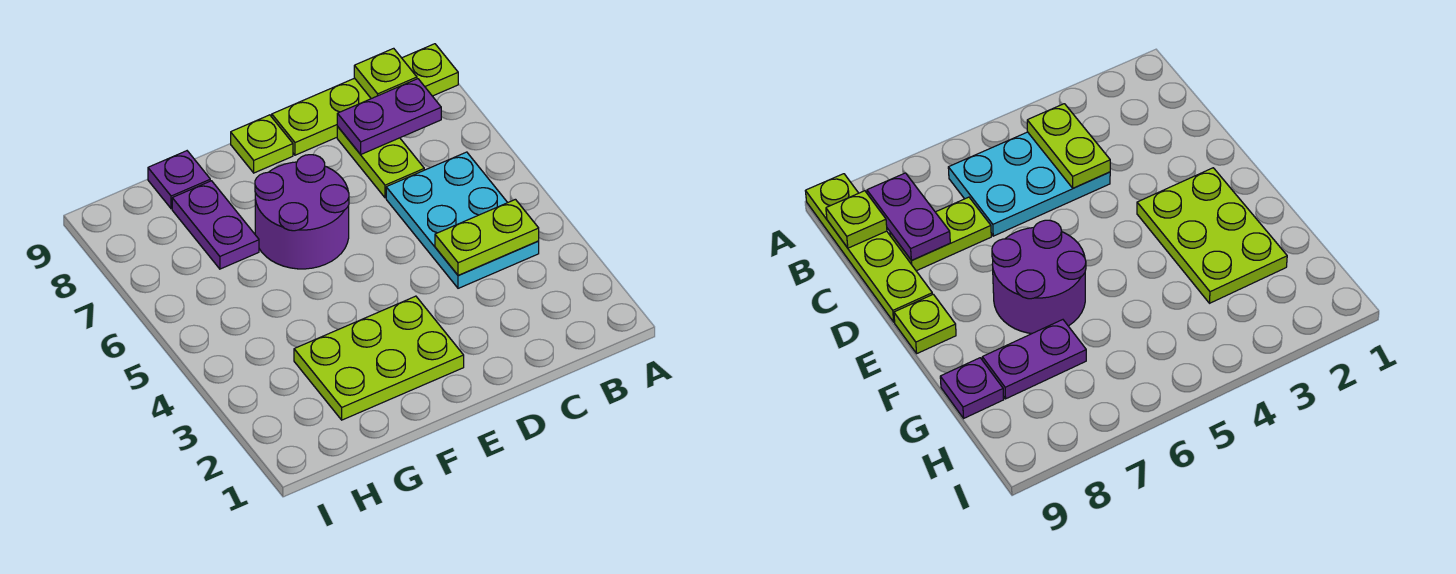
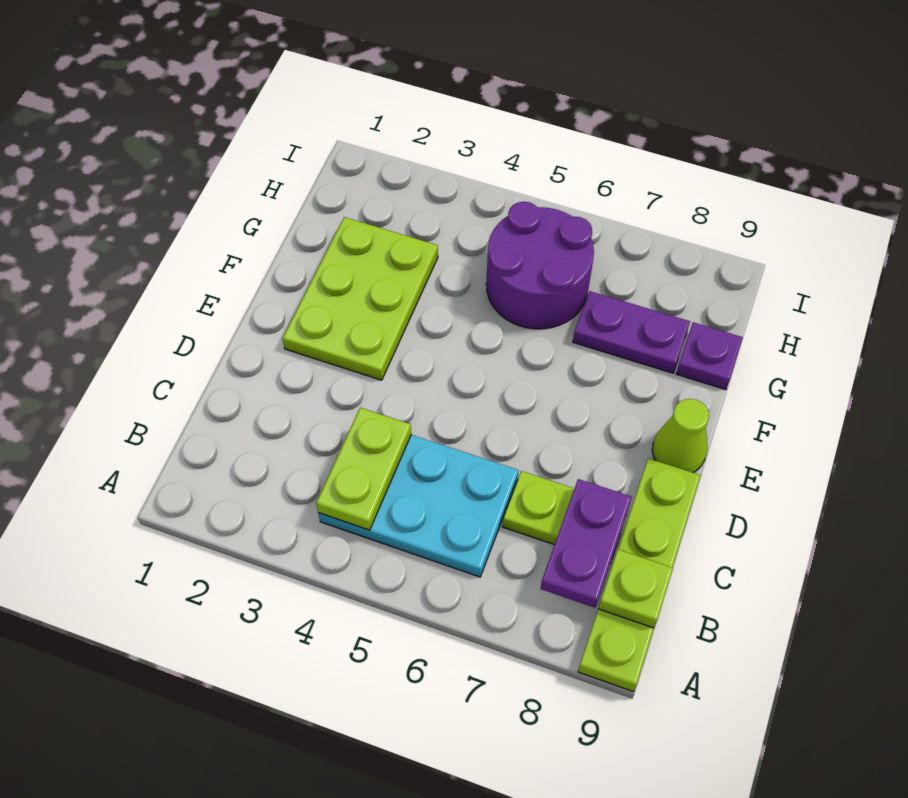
purple 2x2 round brick [255,155,349,269] -> purple 2x2 round brick moved to [486,202,594,329]
lime 1x1 plate [231,115,293,173] -> lime 1x1 cone [652,399,709,473]

